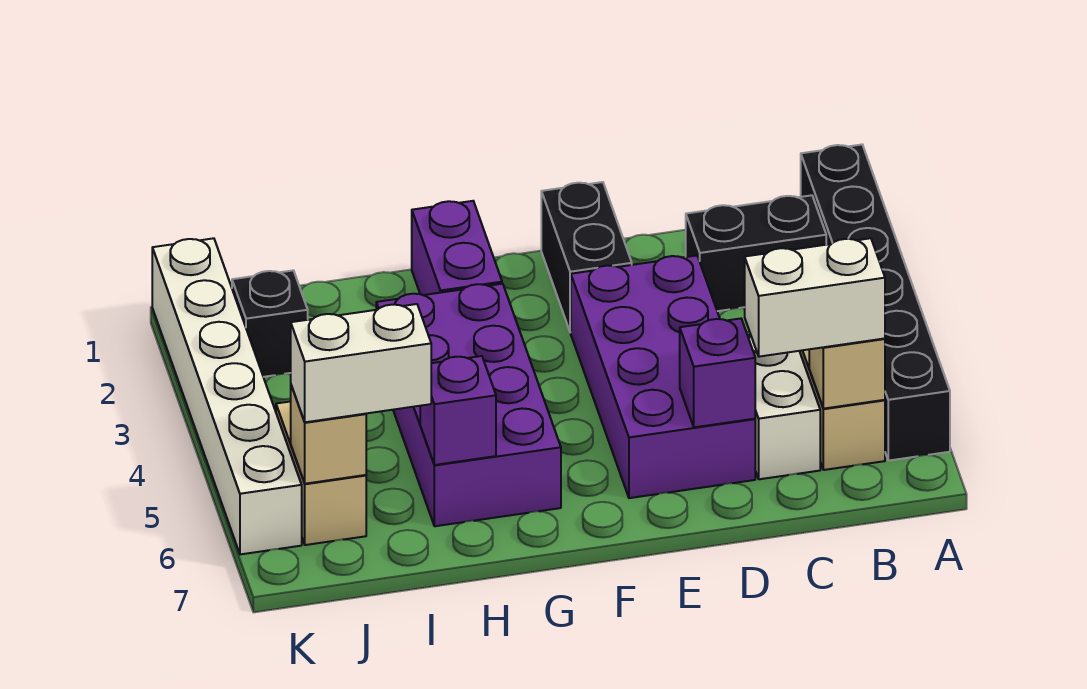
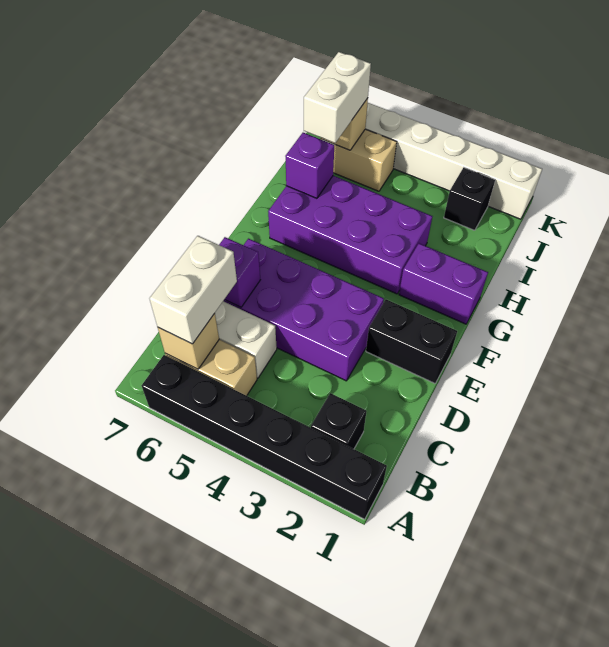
black 1x2 brick [686,195,826,311] -> black 1x1 brick [311,393,367,449]

